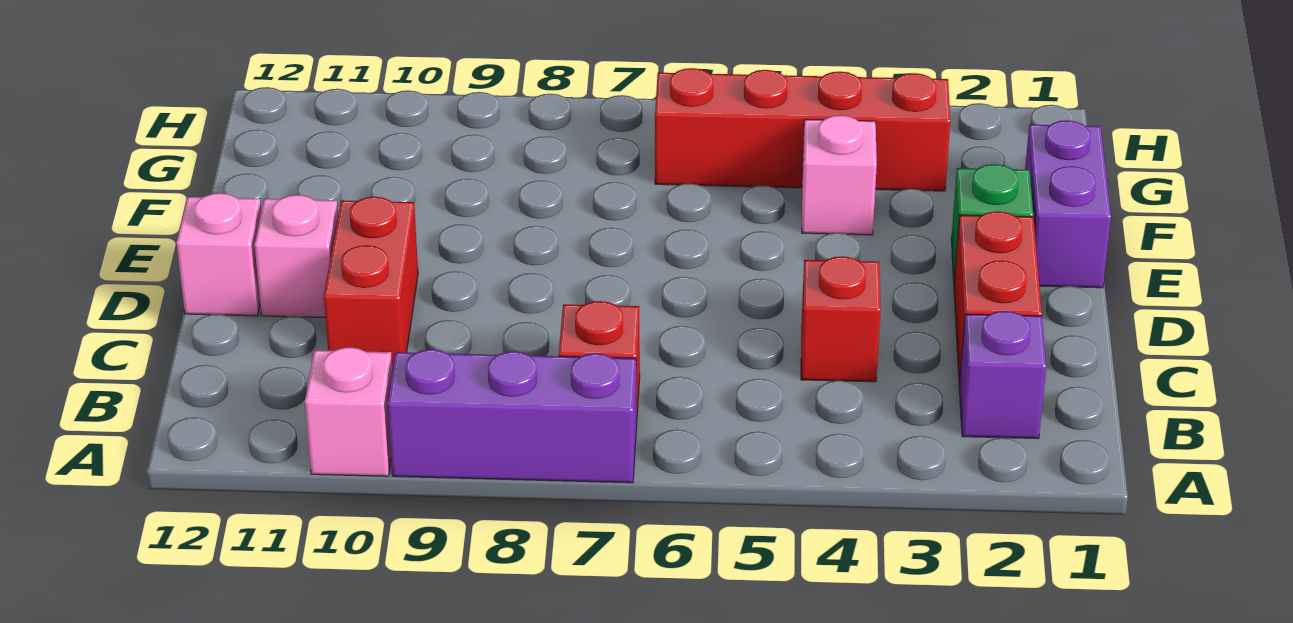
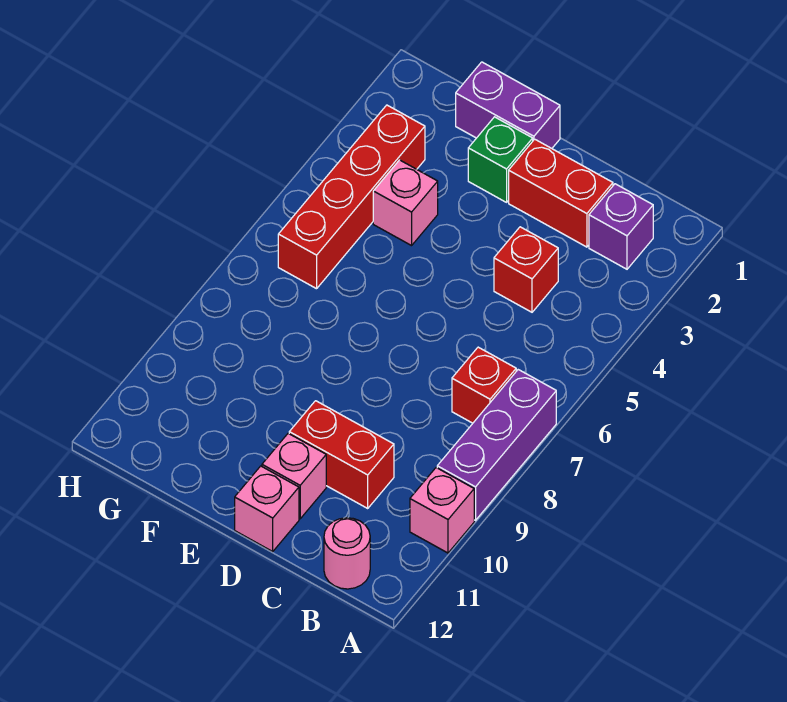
none -> pink 1x1 round brick [324,518,370,589]

